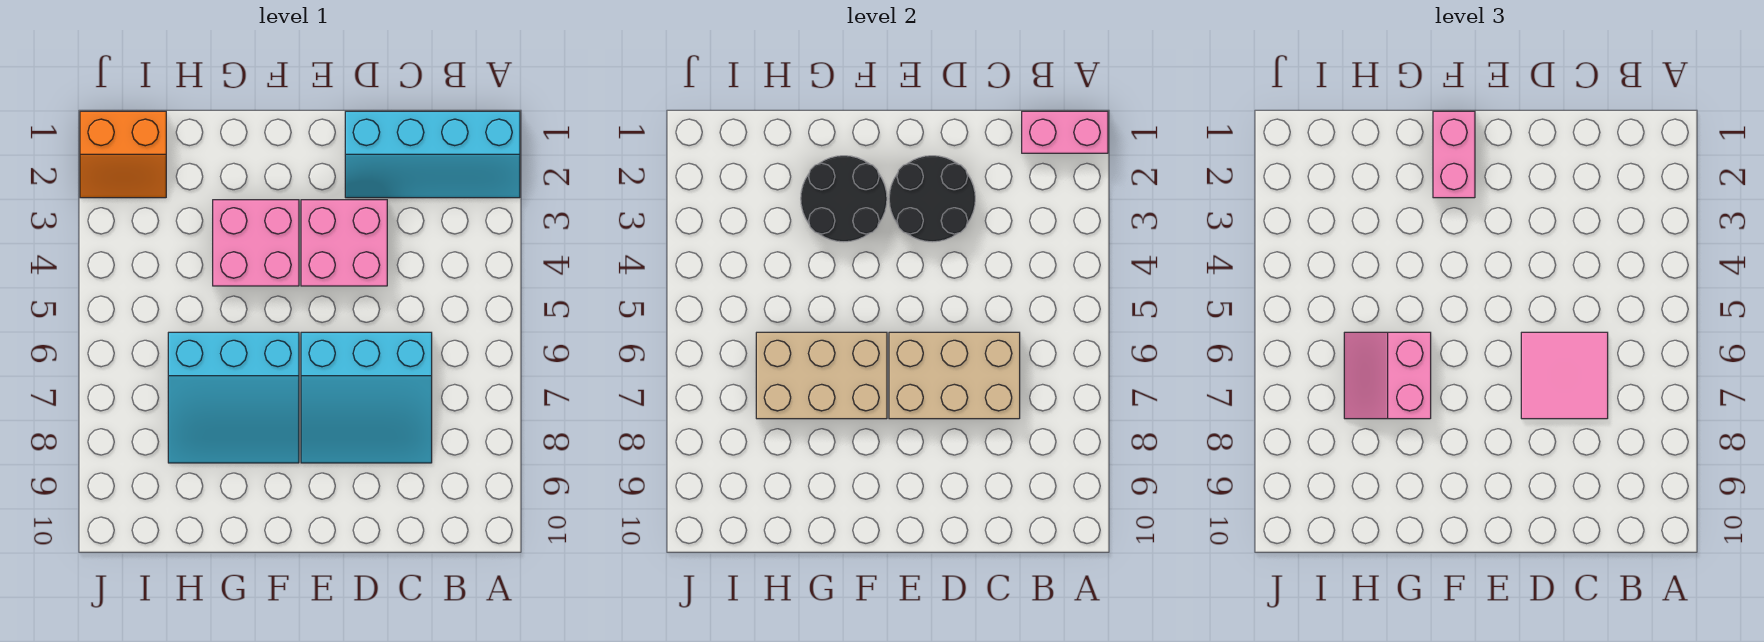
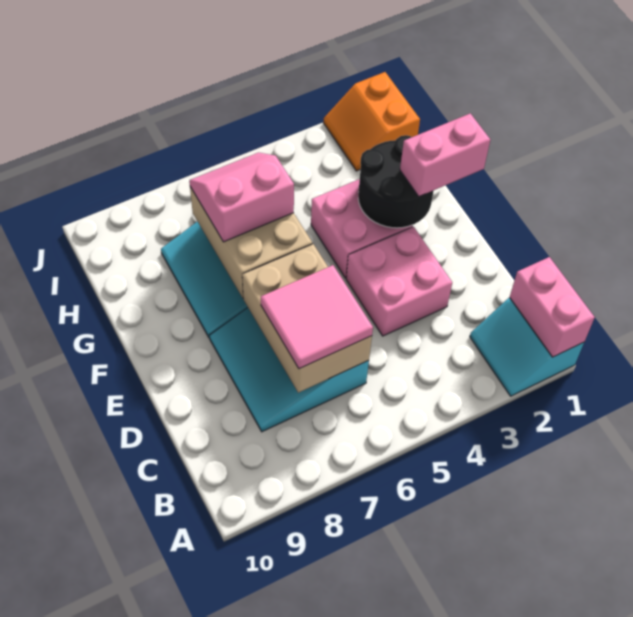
cyan 2x4 slope [345,111,520,198] -> cyan 2x2 slope [470,298,584,396]
black 2x2 round brick [889,156,975,242] -> none

